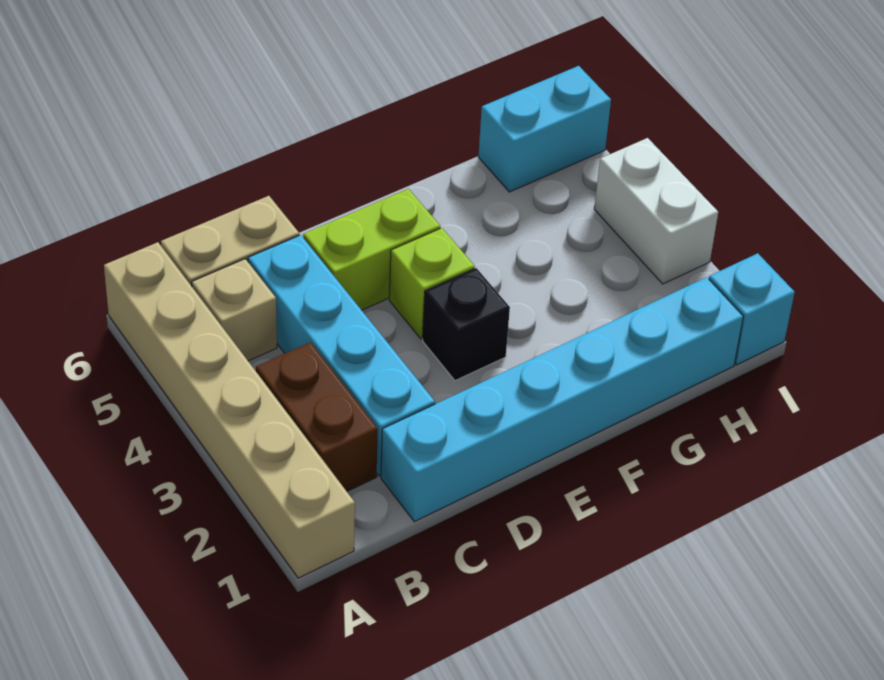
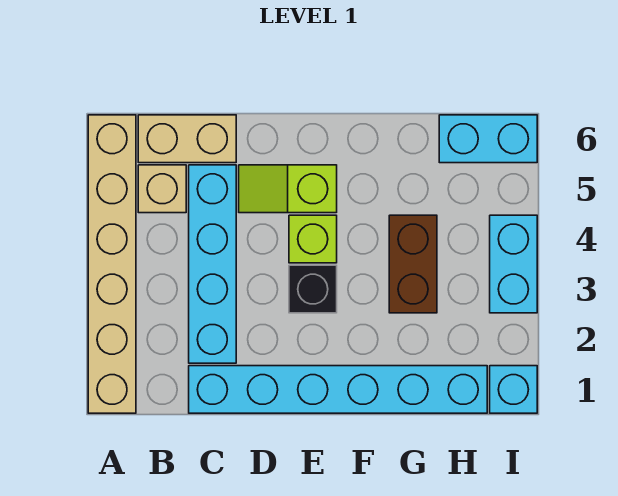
brown 1x2 brick [256,342,378,491] -> brown 1x2 brick moved to [389,215,437,313]
lime 1x2 brick [303,189,440,310] -> lime 1x2 slope [239,165,337,213]
white 1x2 brick [594,138,718,284] -> cyan 1x2 brick [490,215,537,313]

